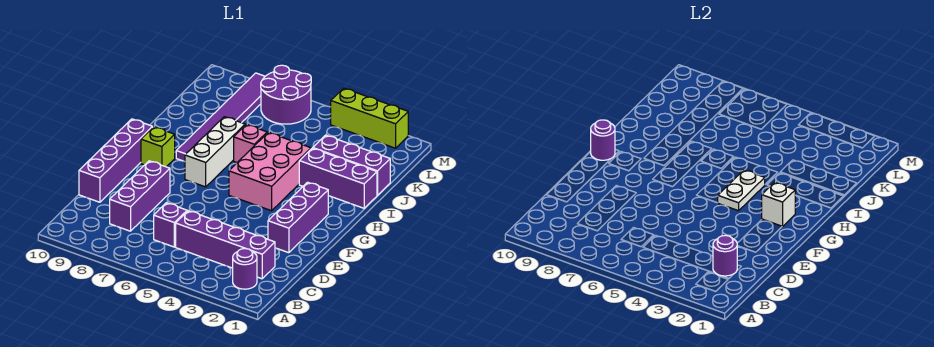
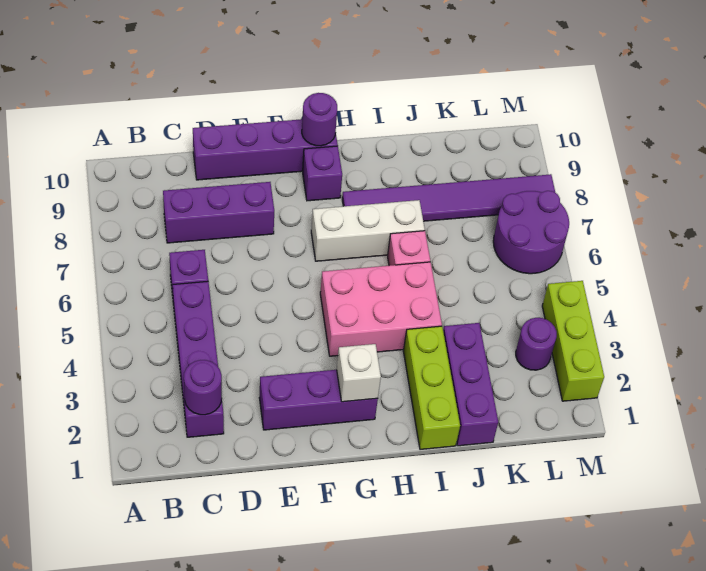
purple 1x1 round brick [233,249,257,289] -> purple 1x1 round brick moved to [516,318,557,370]
white 1x2 plate [718,170,765,211] -> none
lime 1x1 brick [141,127,175,167] -> purple 1x1 brick [303,146,342,201]
purple 1x3 brick [299,148,377,208] -> lime 1x3 brick [403,326,460,449]

